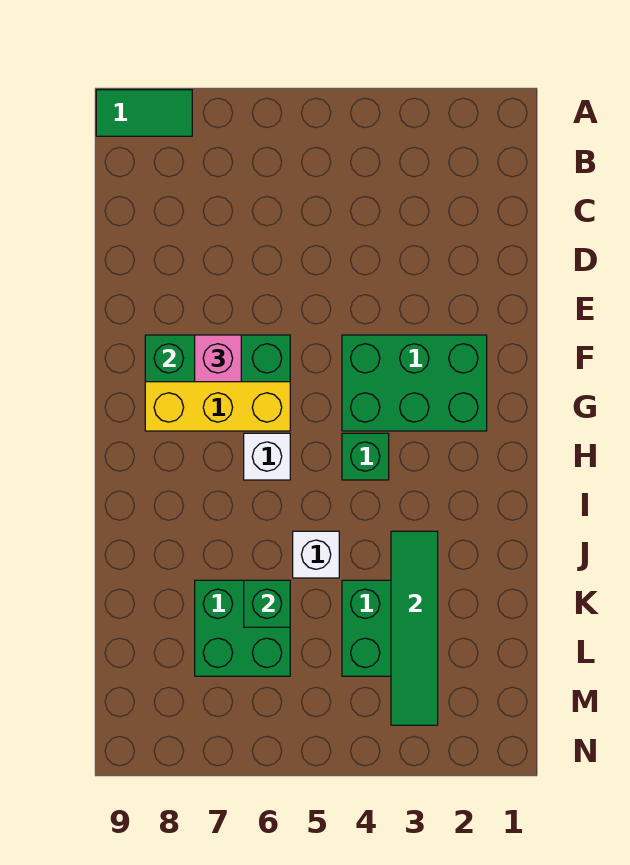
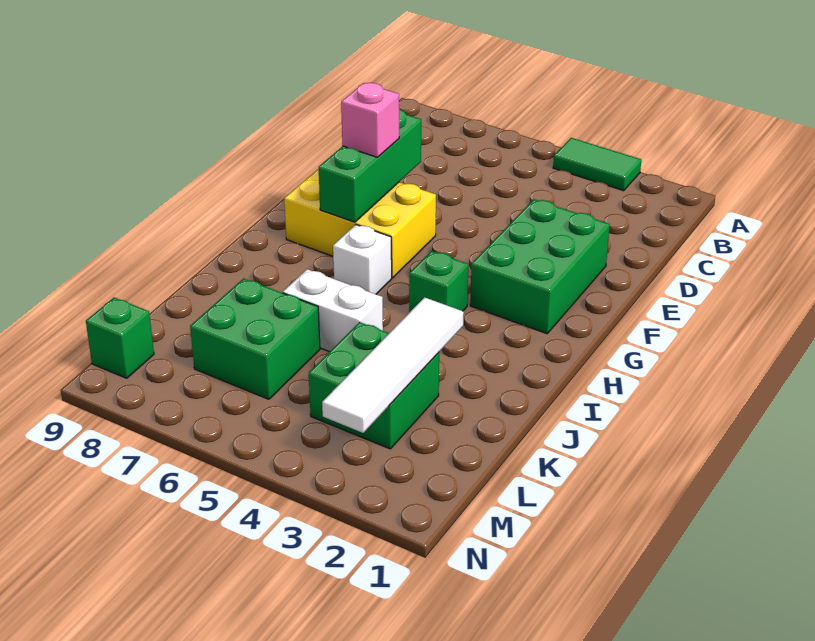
green 1x2 tile [96,90,192,136] -> green 1x2 tile moved to [553,138,641,191]
green 2x3 brick [342,335,487,431] -> green 2x3 brick turned to [470,199,610,334]
green 1x3 brick [145,335,290,382] -> green 1x3 brick turned to [319,109,421,222]
green 1x4 tile [391,531,438,725] -> white 1x4 tile [322,297,464,433]
white 1x1 brick [293,531,339,578] -> white 1x2 brick [283,269,383,352]
green 1x1 brick [244,580,290,627] -> green 1x1 brick moved to [86,298,154,378]

